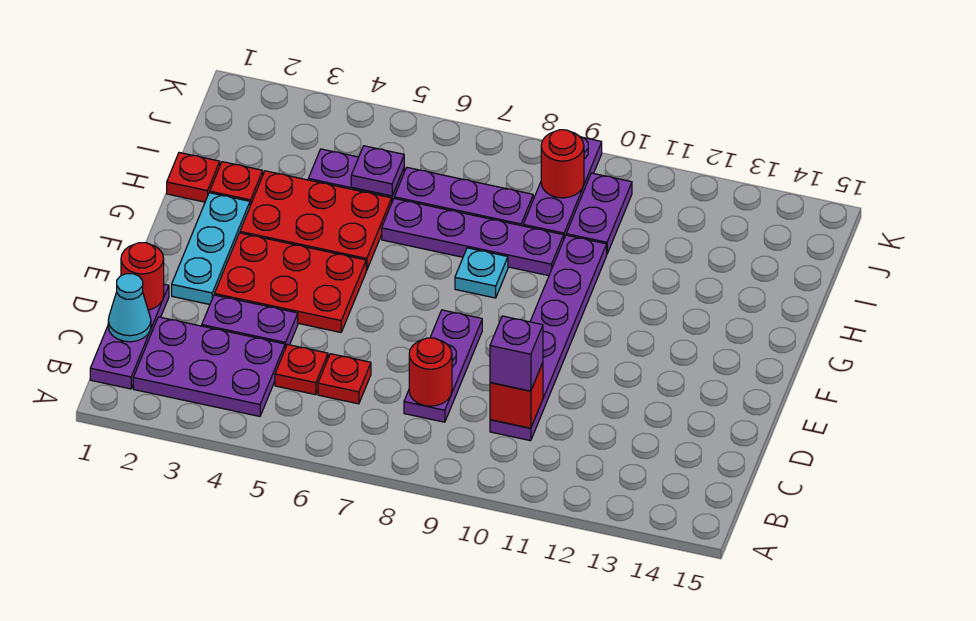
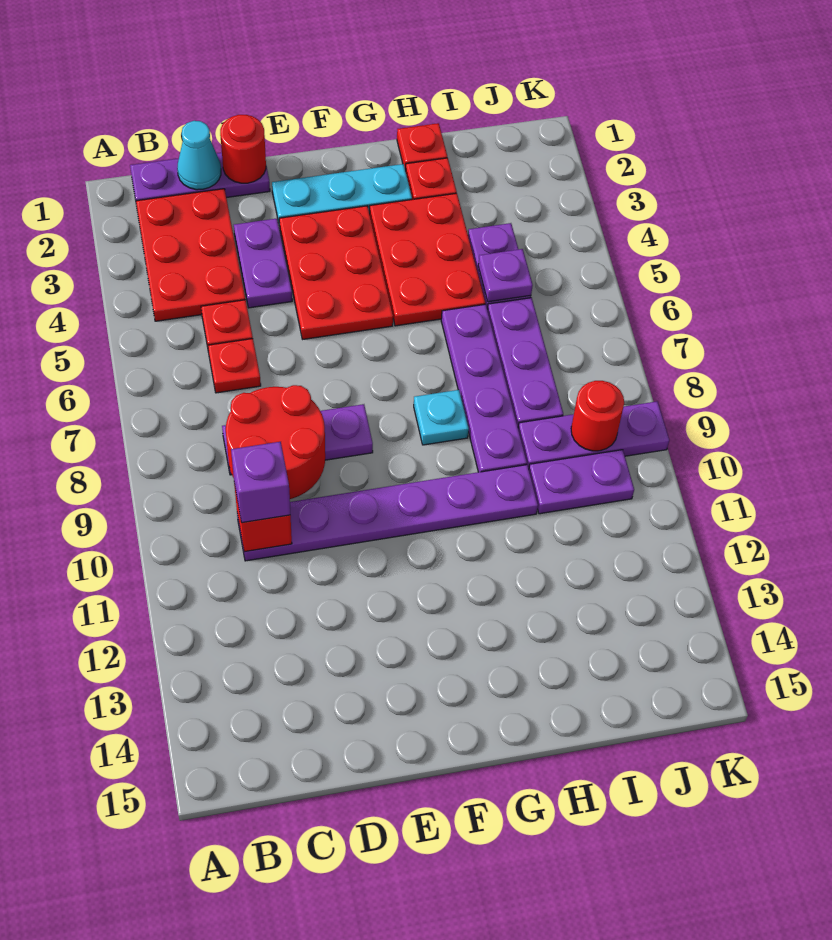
purple 2x3 plate [133,317,285,416] -> red 2x3 plate [136,189,245,321]
red 1x1 round brick [409,338,452,406] -> red 2x2 round brick [226,385,325,499]

